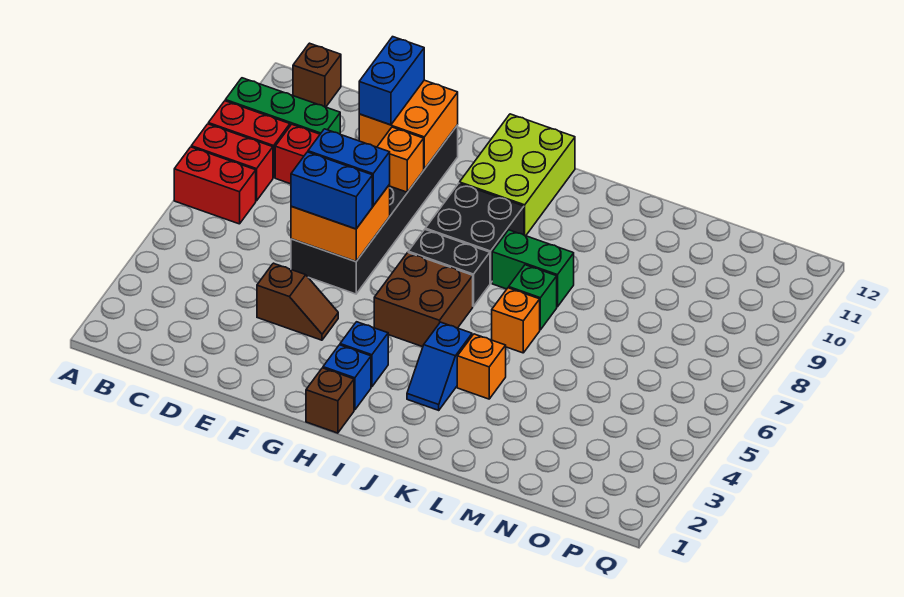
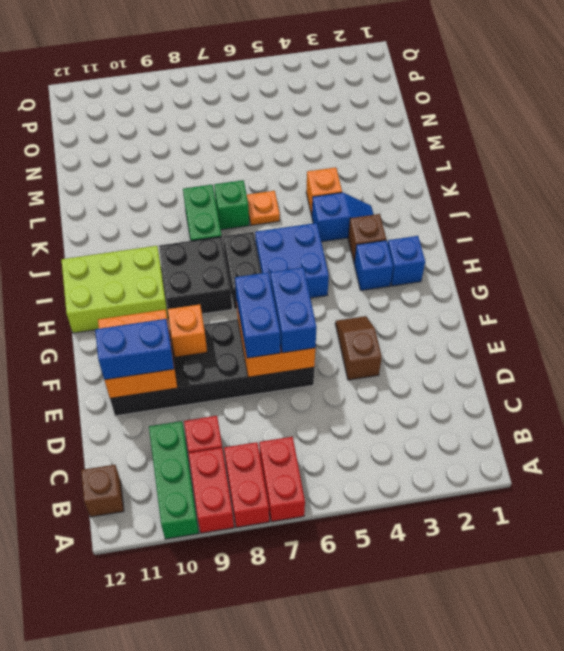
brown 1x1 brick [306,368,354,433] -> brown 1x1 brick moved to [348,214,386,264]
brown 2x2 brick [374,253,473,347] -> blue 2x2 brick [255,223,329,298]
orange 1x1 brick [492,288,540,353] -> orange 1x1 plate [247,191,280,225]

